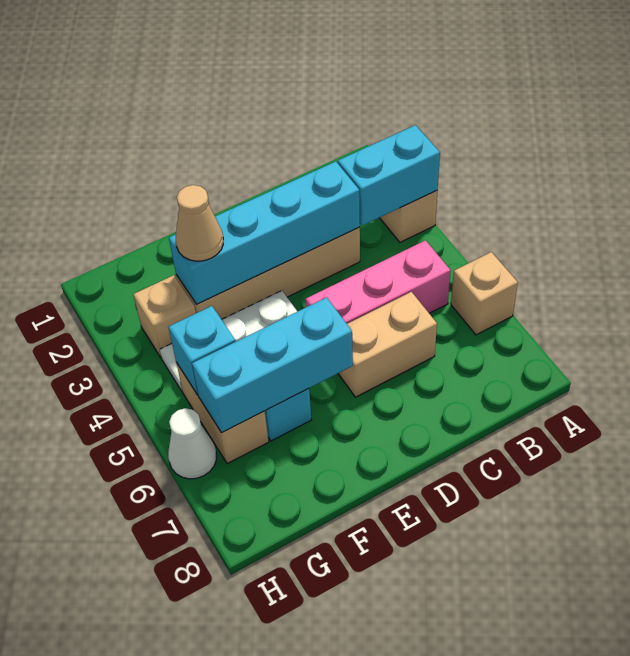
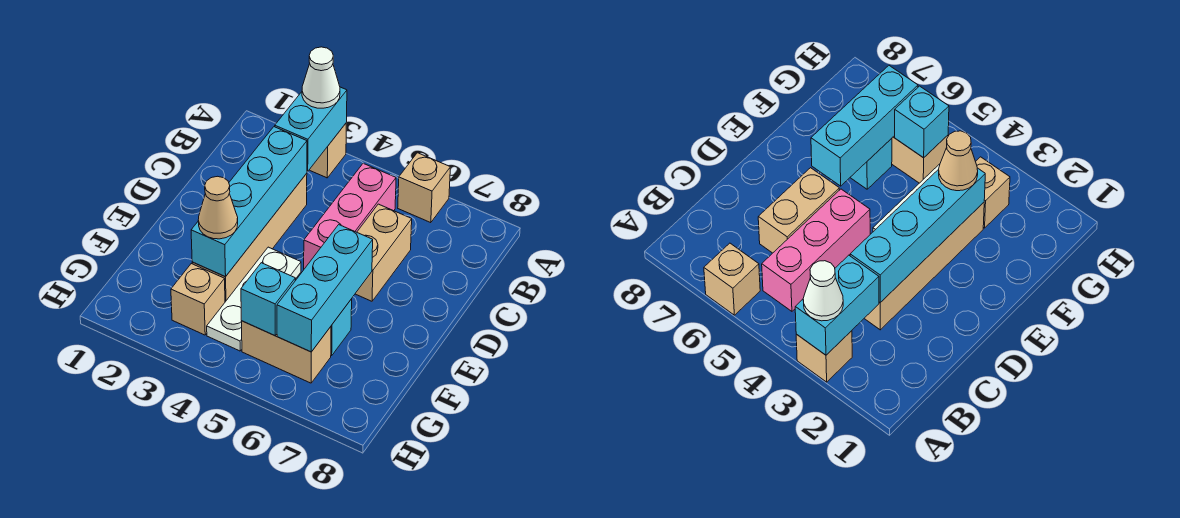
white 1x1 cone [168,408,216,479] -> white 1x1 cone moved to [302,47,340,108]

